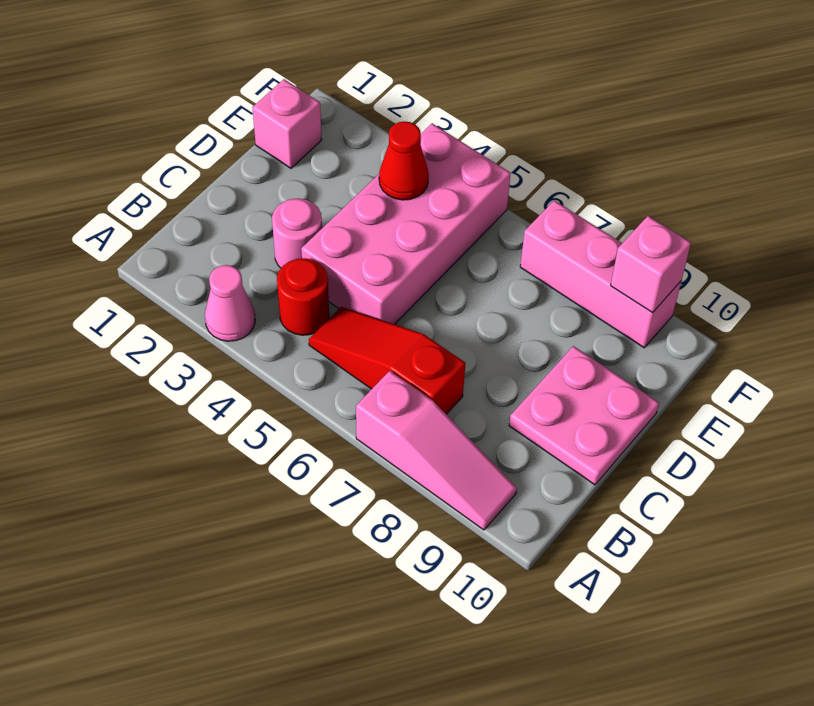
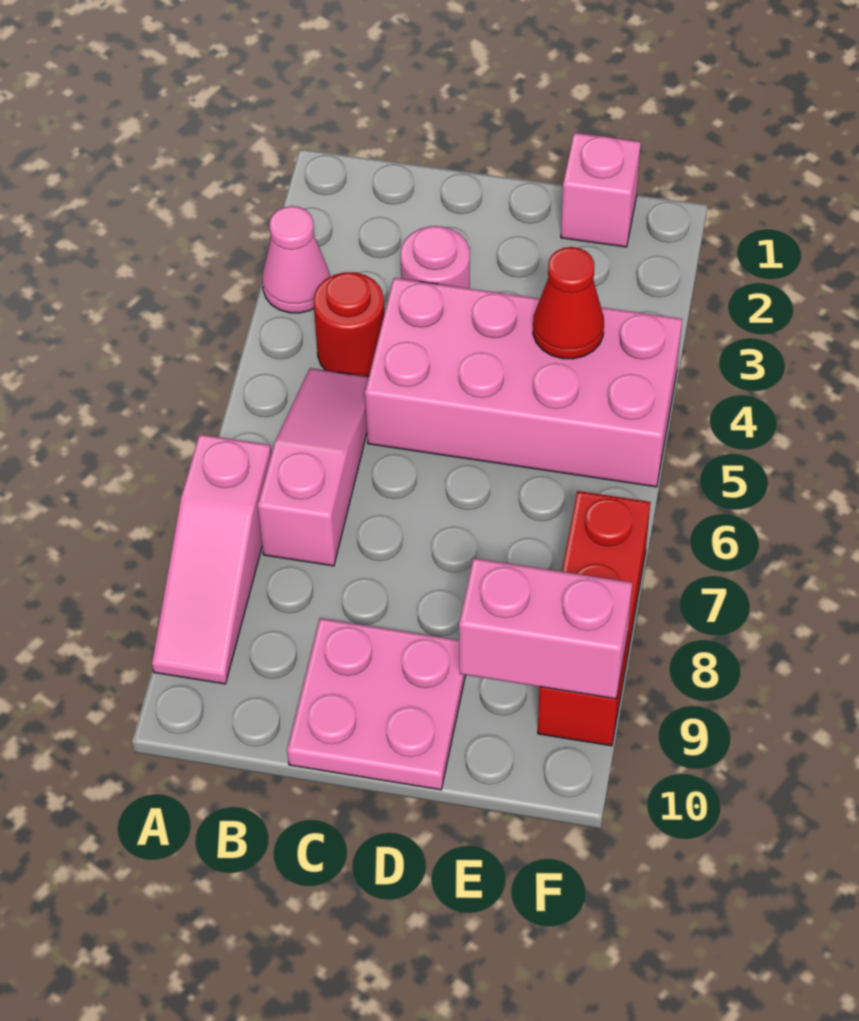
red 1x3 slope [309,307,465,414] -> pink 1x3 slope [258,368,369,566]
pink 1x3 brick [520,200,681,348] -> red 1x3 brick [538,491,650,746]
pink 1x1 brick [611,216,691,313] -> pink 1x2 brick [459,558,632,699]

